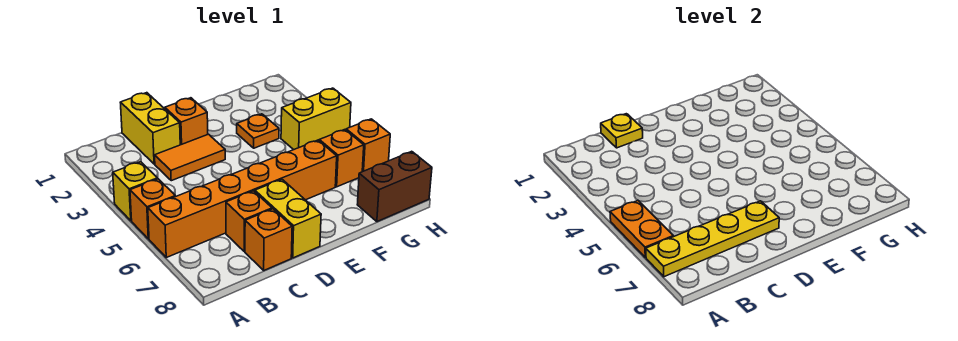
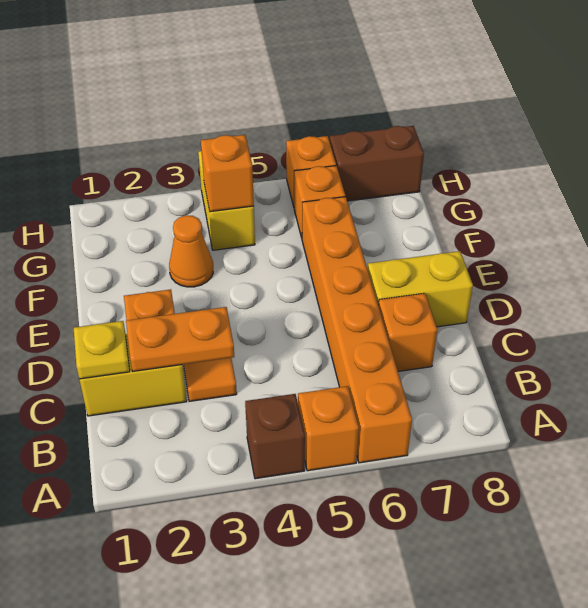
yellow 1x1 brick [113,162,157,221] -> brown 1x1 brick [245,394,305,479]
orange 1x2 plate [610,201,673,258] -> orange 1x2 plate moved to [126,307,234,371]
yellow 1x4 plate [646,201,779,277] -> none
orange 1x1 brick [245,209,292,270] -> orange 1x1 brick moved to [201,135,254,212]
orange 1x1 plate [237,114,279,148] -> orange 1x1 cone [169,215,213,287]
brown 1x2 brick [357,151,432,222] -> brown 1x2 brick turned to [330,126,424,201]

